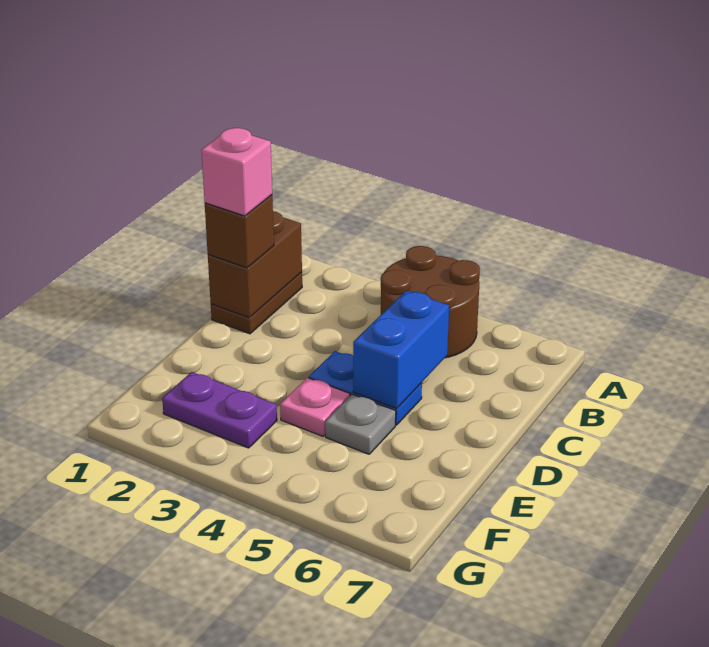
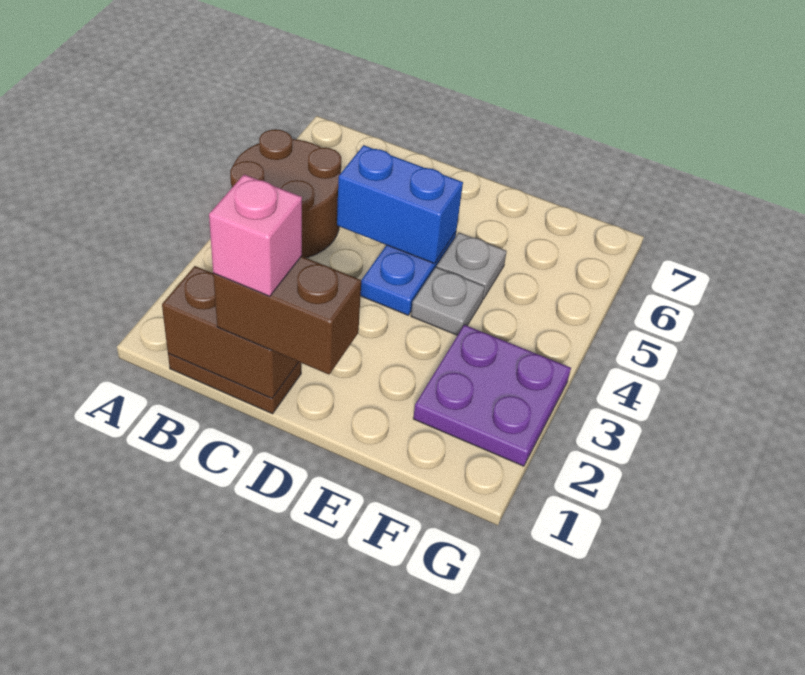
brown 1x1 brick [205,195,274,268] -> brown 1x2 brick [213,256,361,374]
pink 1x1 plate [280,378,350,436] -> grey 1x1 plate [411,267,485,335]
purple 1x2 plate [162,372,277,448] -> purple 2x2 plate [413,325,571,466]

